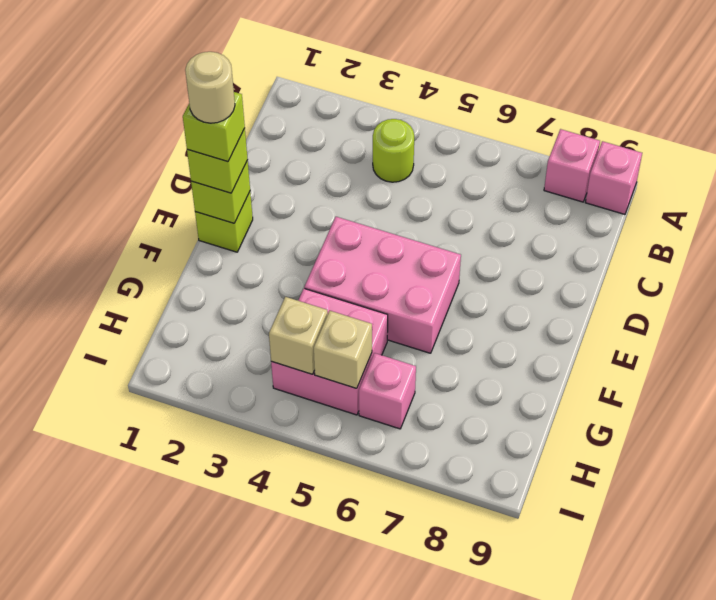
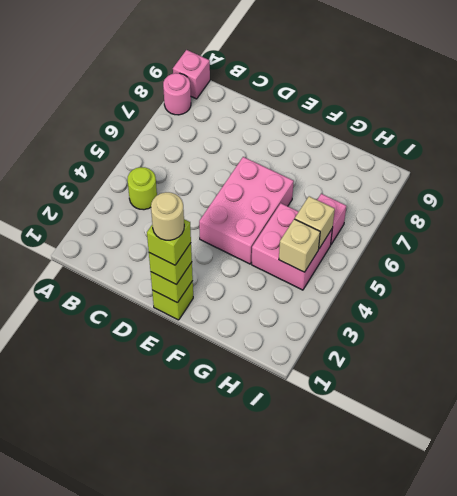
pink 1x1 brick [544,129,600,202] -> pink 1x1 round brick [163,73,191,115]

